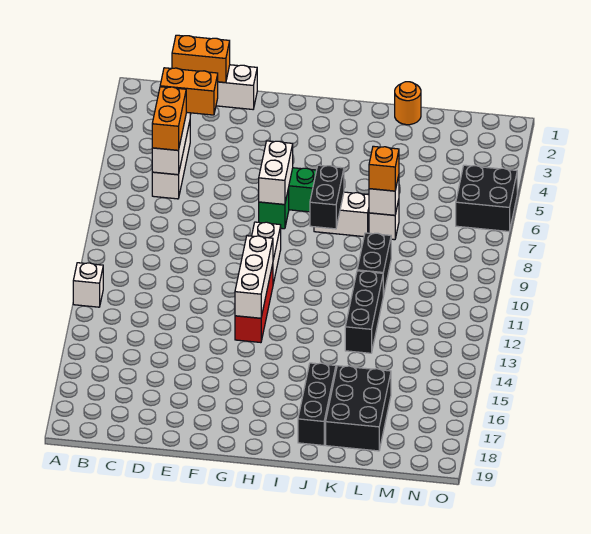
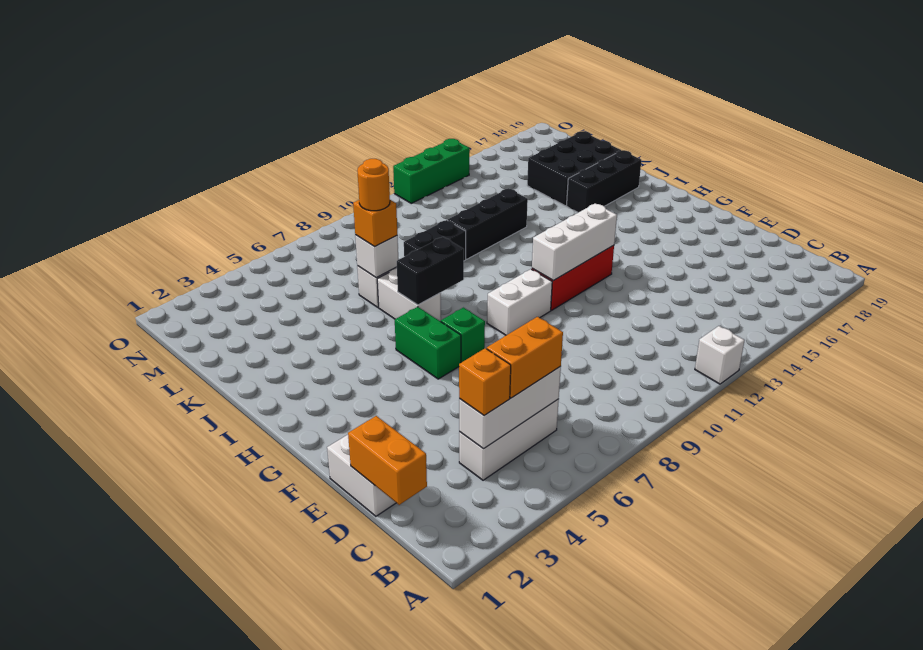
orange 1x2 brick [160,68,218,115] -> orange 1x1 brick [459,348,511,415]
white 1x2 brick [259,141,293,204] -> none
orange 1x1 round brick [395,82,421,125] -> orange 1x1 round brick moved to [357,159,390,211]
black 2x2 brick [456,165,517,231] -> none
none -> green 1x3 brick [393,139,470,203]

